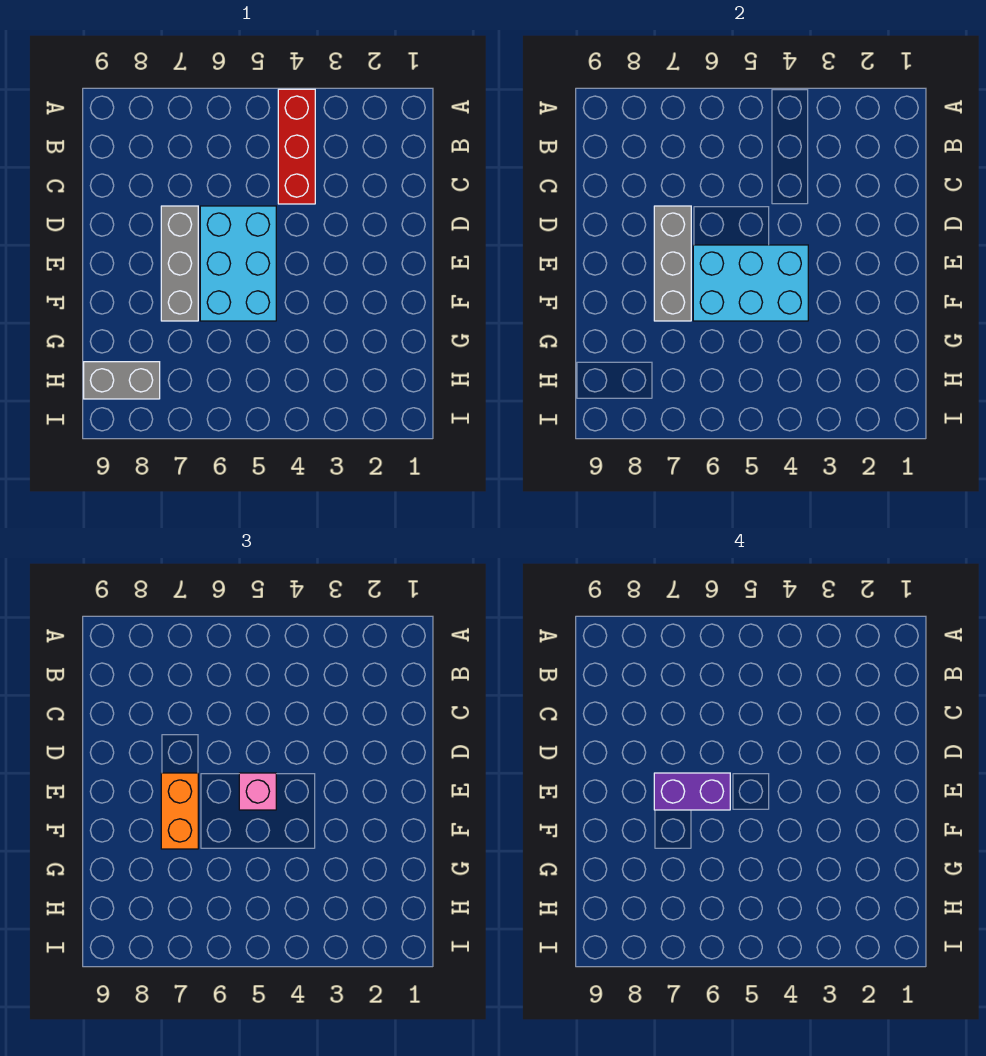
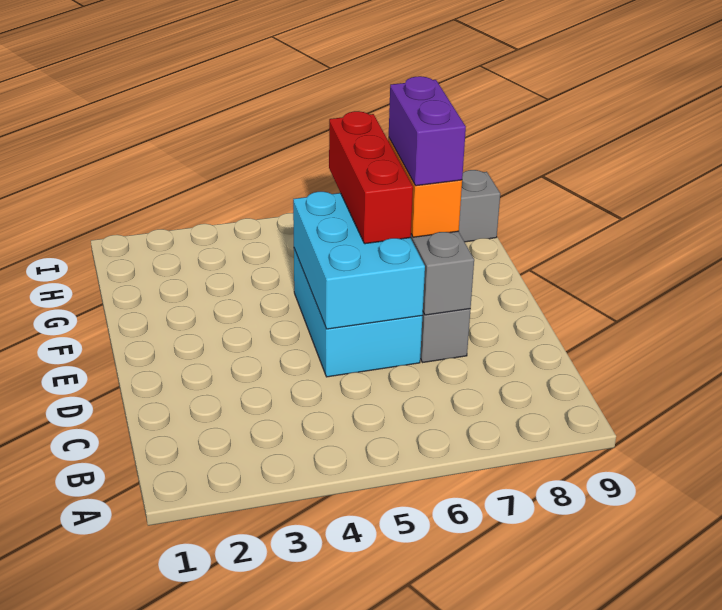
red 1x3 brick [278,89,315,204] -> red 1x3 brick moved to [329,111,413,244]
cyan 2x3 brick [693,245,808,321] -> cyan 2x3 brick turned to [293,192,425,329]
pink 1x1 brick [239,773,276,810] -> none
purple 1x2 brick [654,773,730,810] -> purple 1x2 brick turned to [389,76,466,186]

